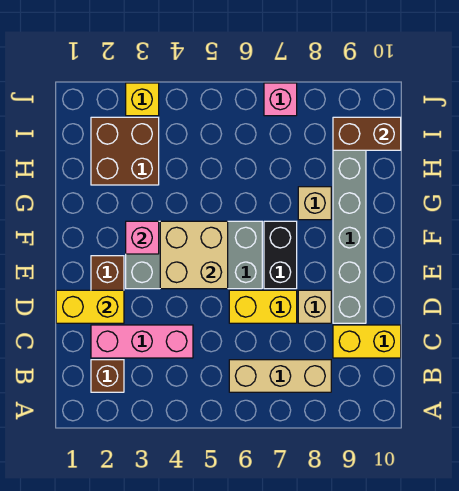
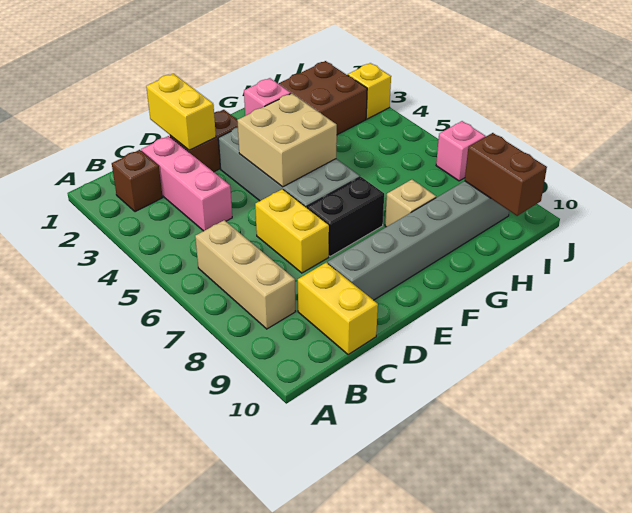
tan 1x1 brick [298,290,331,323] -> none

